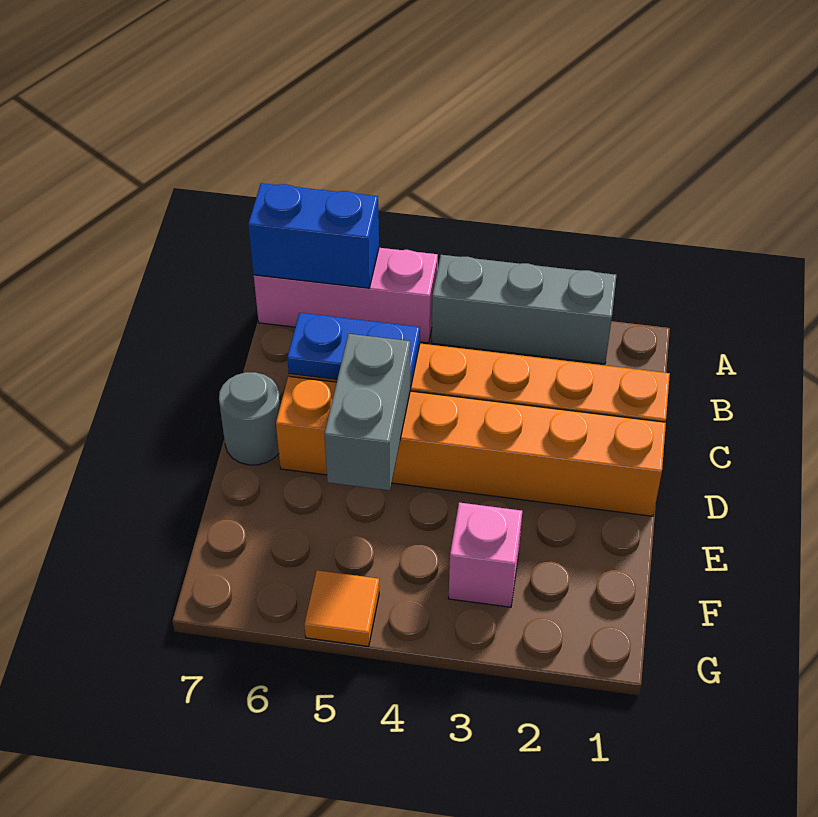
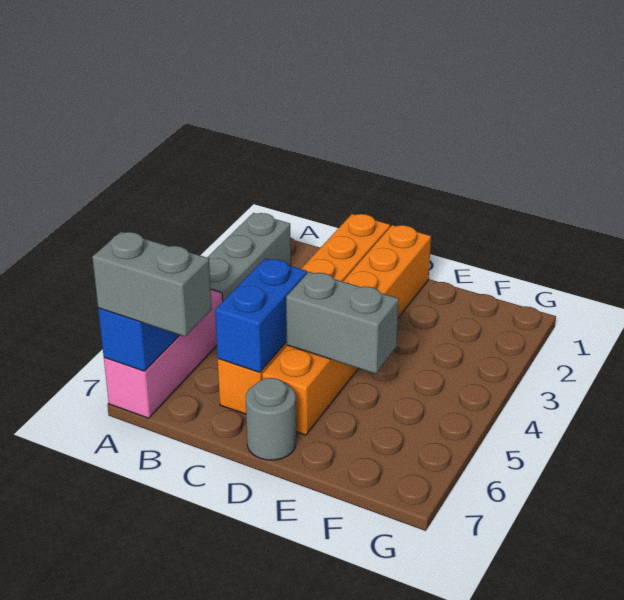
none -> grey 1x2 brick [93,232,212,336]
blue 1x2 plate [287,313,420,388] -> blue 1x2 brick [215,259,307,372]
pink 1x1 brick [449,503,522,607] -> none
orange 1x1 tile [304,570,379,646] -> none

